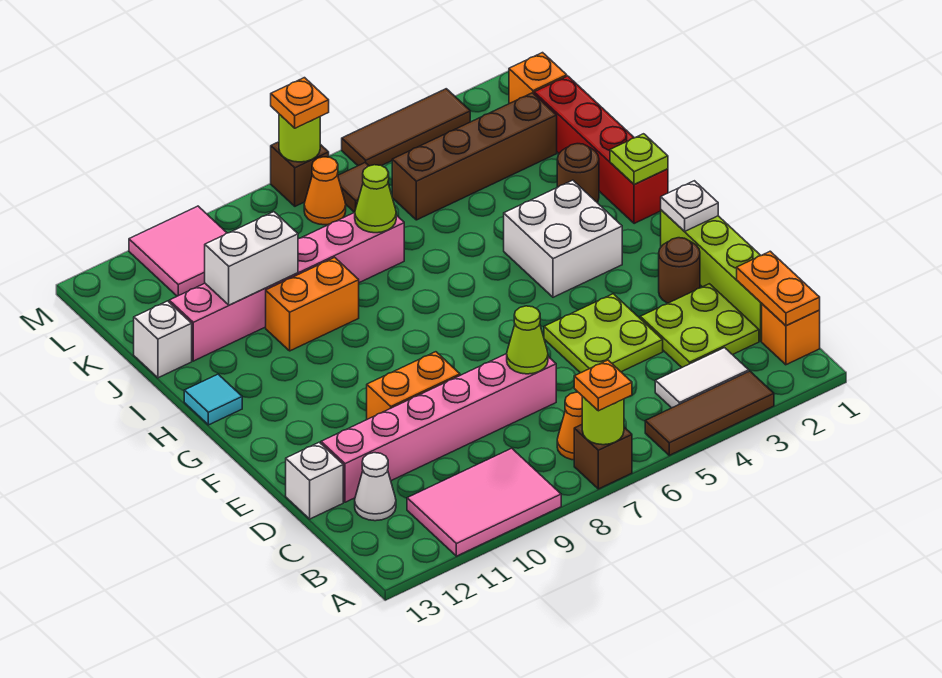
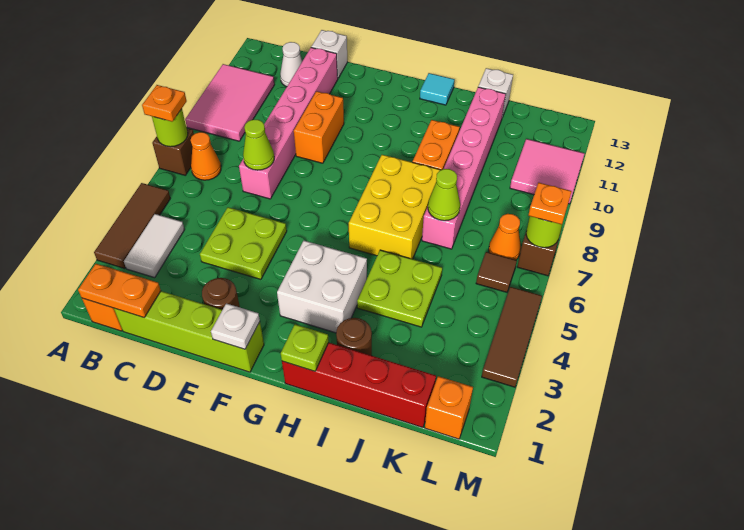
lime 2x2 plate [640,284,759,367] -> lime 2x2 plate moved to [357,250,442,327]
none -> yellow 2x3 brick [349,155,440,259]
white 1x2 brick [205,212,298,305] -> none
brown 1x4 brick [392,93,557,220] -> none

